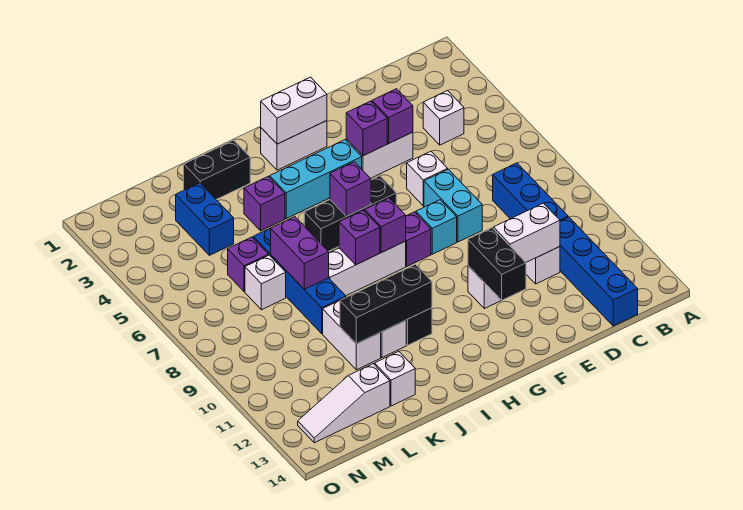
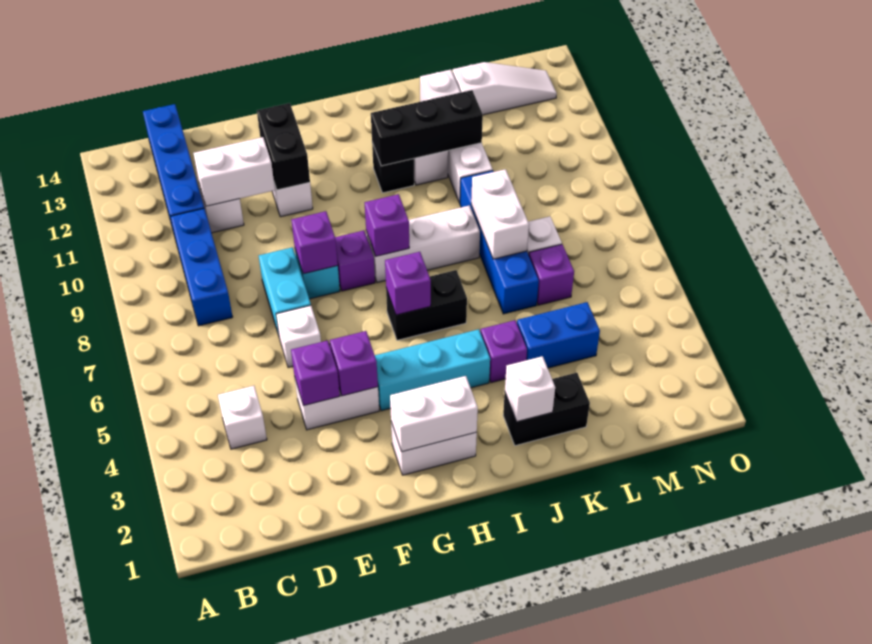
black 1x3 brick [304,176,396,251] -> black 1x2 brick [386,270,467,340]
purple 1x1 brick [339,210,380,265] -> purple 1x1 brick moved to [291,211,338,274]
none -> white 1x1 brick [505,356,555,422]
purple 1x2 brick [271,217,329,289] -> white 1x2 brick [471,169,529,259]
blue 1x2 brick [176,183,234,255] -> blue 1x2 brick turned to [517,302,600,368]

